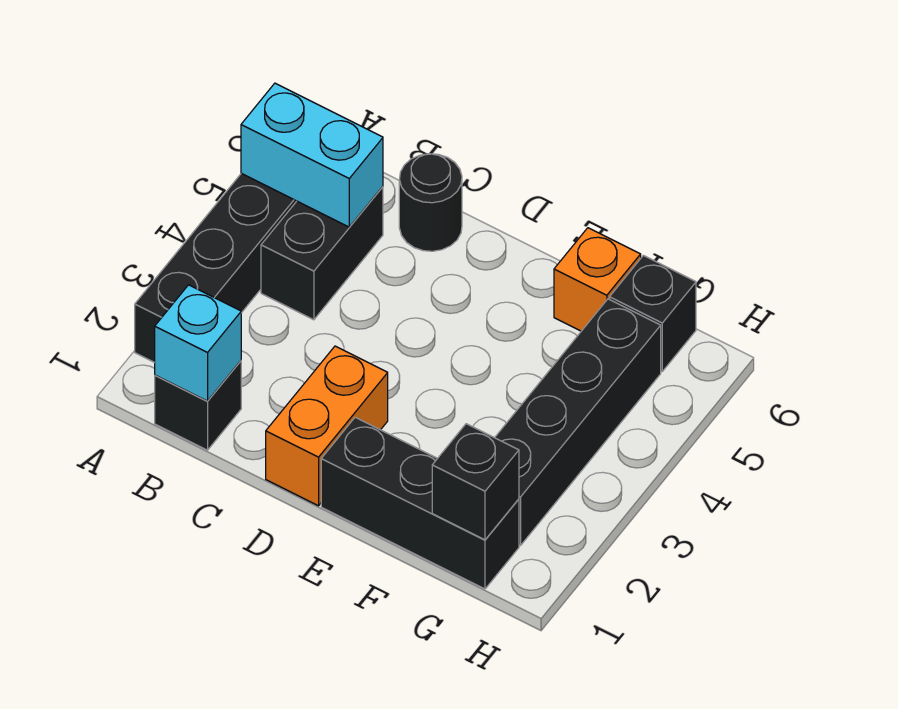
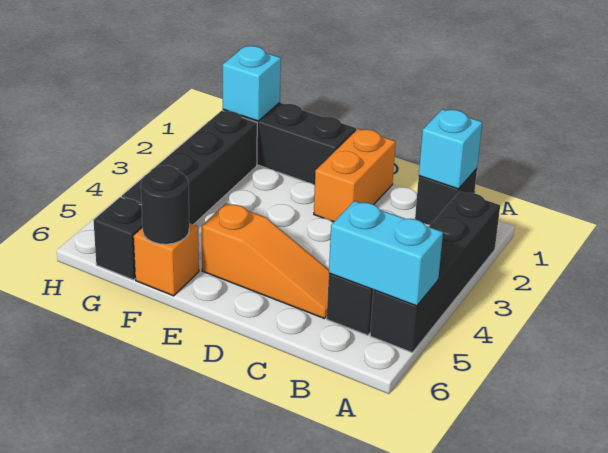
none -> orange 1x3 slope [201,203,329,319]
black 1x1 round brick [399,154,462,251] -> black 1x1 round brick moved to [141,166,189,244]
black 1x1 brick [432,424,519,540] -> cyan 1x1 brick [223,46,281,121]

